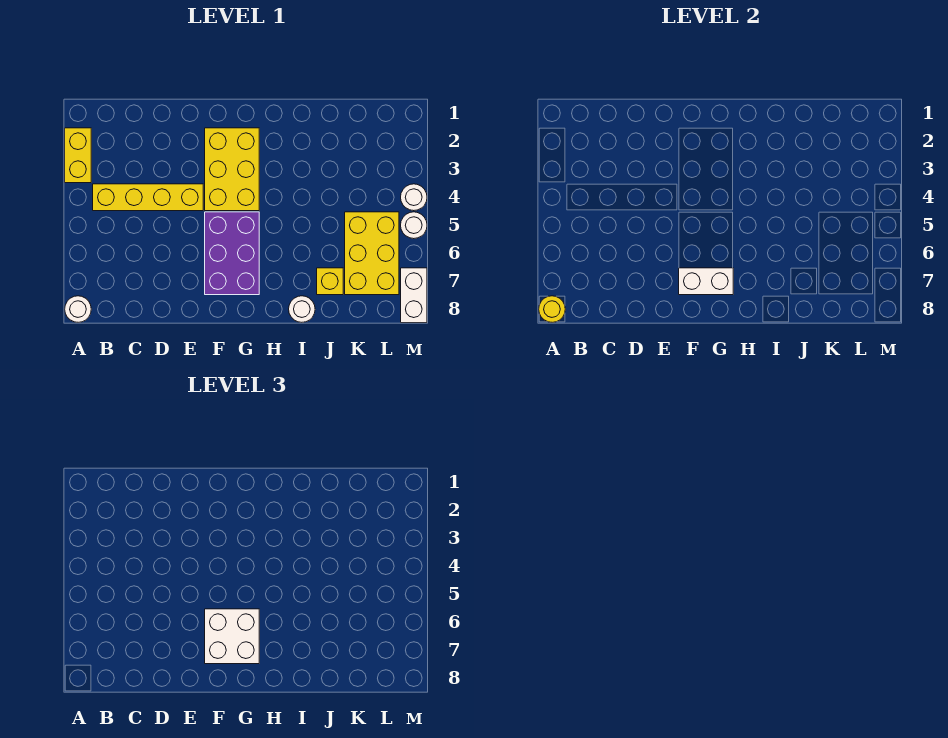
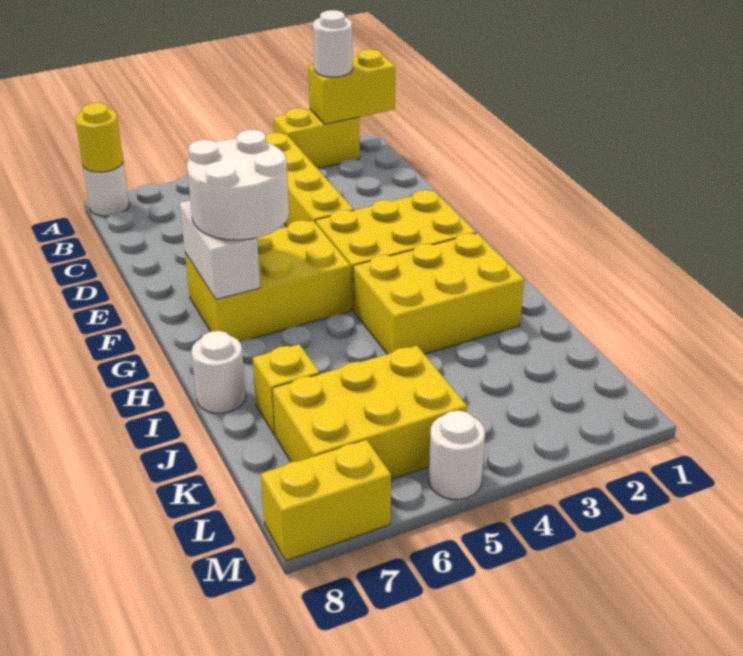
none -> yellow 1x2 brick [308,49,395,124]
purple 2x3 brick [205,212,259,295] -> yellow 2x3 brick [185,220,351,342]
white 2x2 brick [205,609,259,664] -> white 2x2 round brick [187,130,289,240]
none -> yellow 2x3 brick [353,233,524,354]
white 1x1 round brick [401,184,427,211] -> white 1x1 round brick moved to [313,10,353,77]
white 1x2 brick [401,268,427,323] -> yellow 1x2 brick [261,440,391,561]

